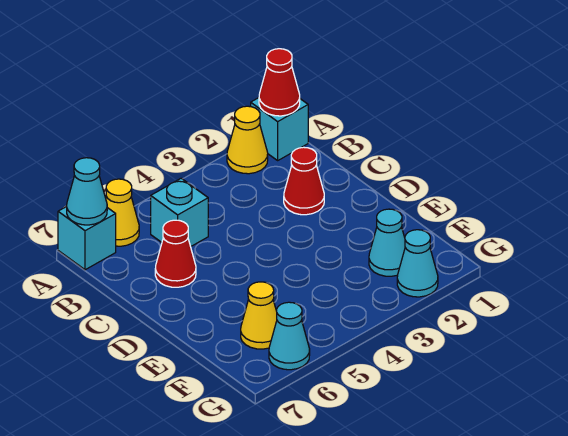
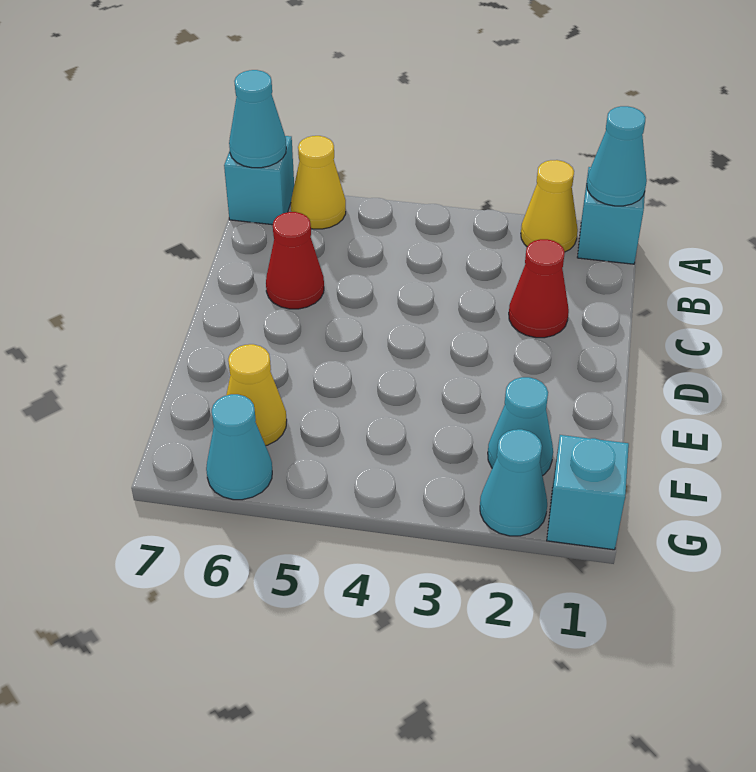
red 1x1 cone [259,49,300,116] -> cyan 1x1 cone [587,106,647,206]
cyan 1x1 brick [151,178,208,247] -> cyan 1x1 brick moved to [547,435,629,550]

